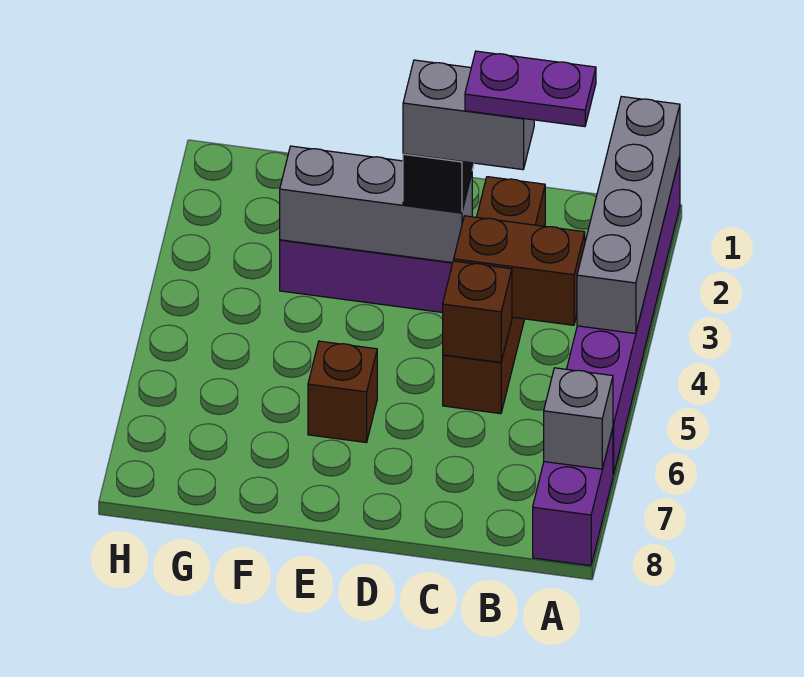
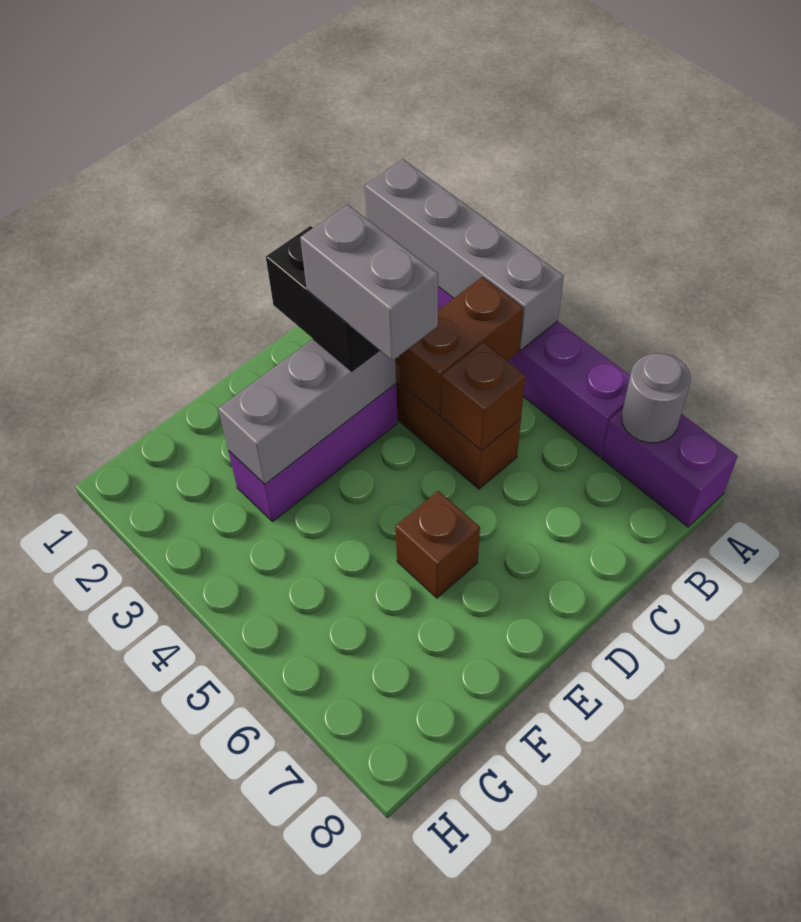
grey 1x1 brick [544,368,613,469] -> grey 1x1 round brick [621,353,691,443]
purple 1x2 plate [465,51,596,127] -> none
grey 1x2 brick [403,60,534,170] -> grey 1x2 brick turned to [300,204,438,361]

